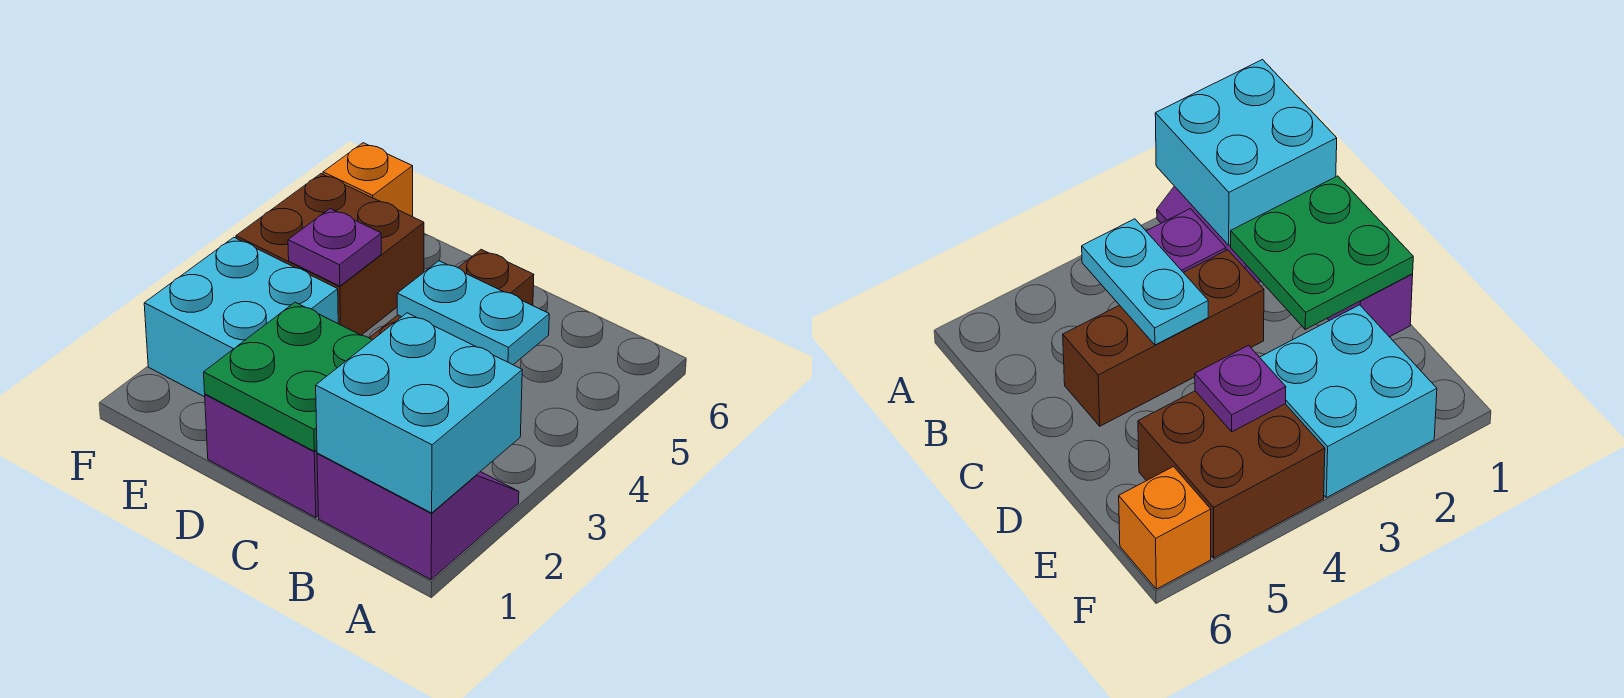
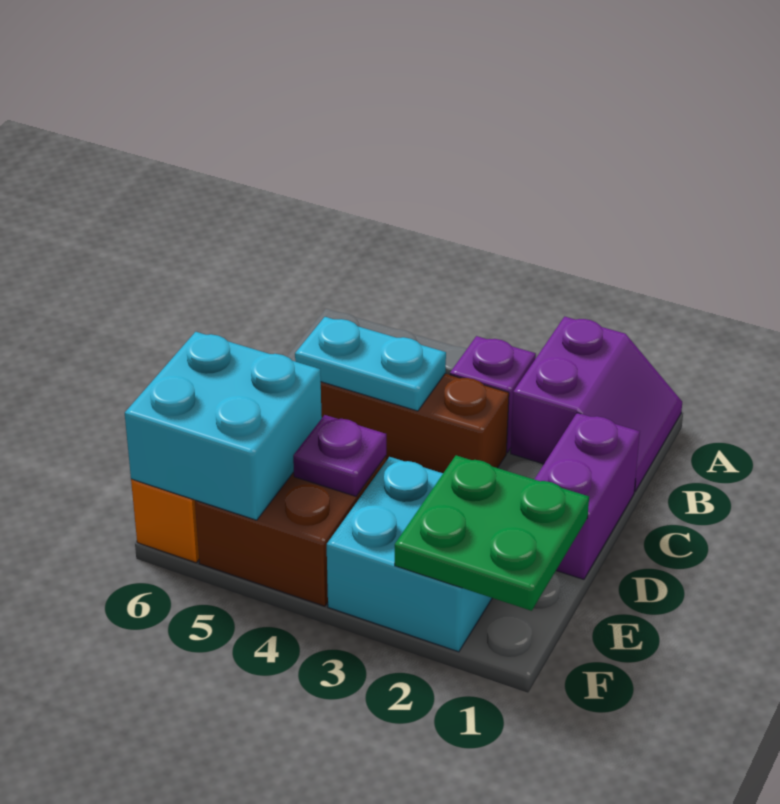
purple 2x2 slope [317,453,519,579] -> purple 2x2 slope turned to [511,317,682,492]
cyan 2x2 brick [316,313,522,513] -> cyan 2x2 brick moved to [125,332,322,520]
cyan 1x2 plate [397,261,549,365] -> cyan 1x2 plate turned to [295,317,446,411]
green 2x2 plate [204,302,372,451] -> green 2x2 plate moved to [395,455,589,611]

